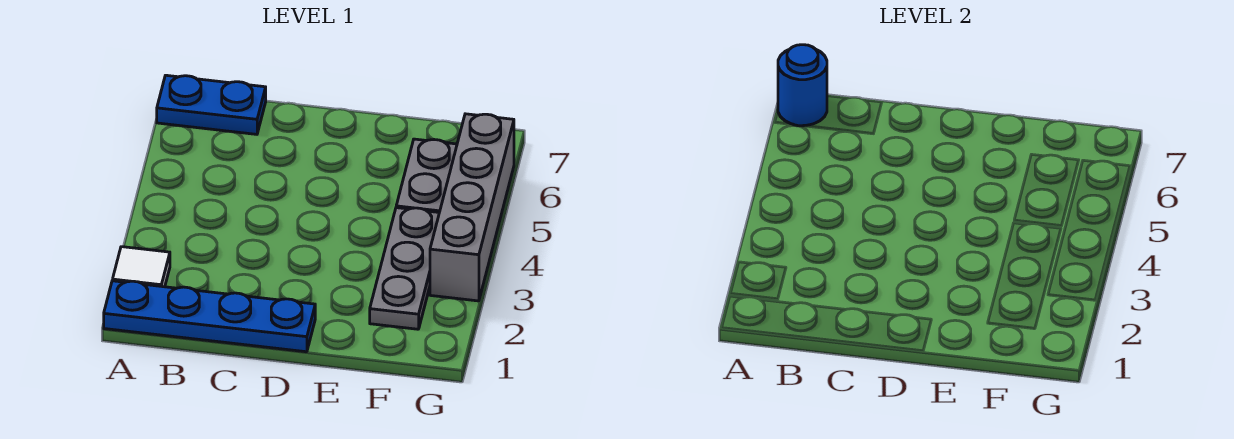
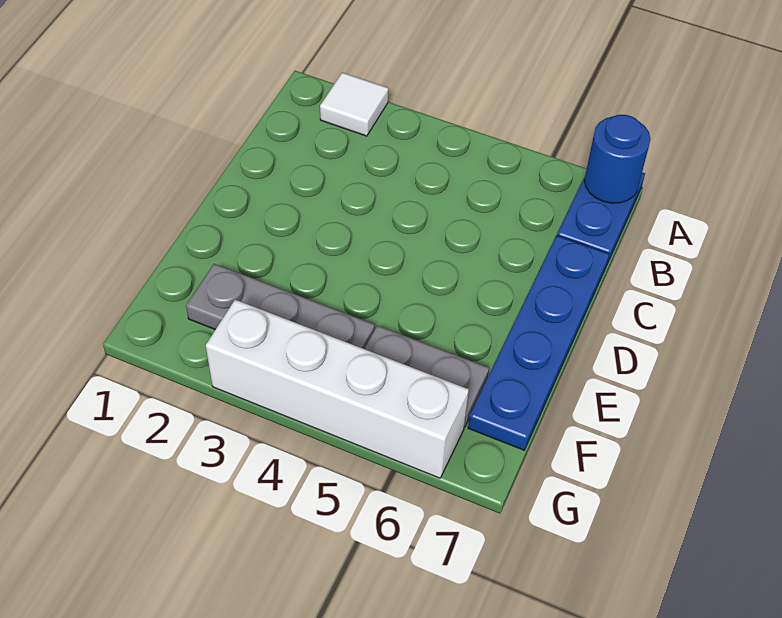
blue 1x4 plate [104,281,315,352] -> blue 1x4 plate moved to [468,236,609,450]
grey 1x4 brick [430,114,514,301] -> white 1x4 brick [206,300,469,478]

